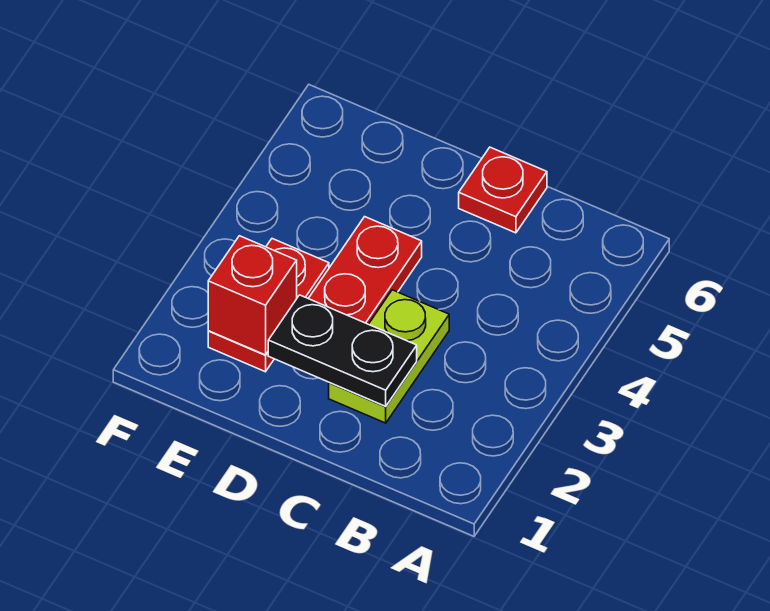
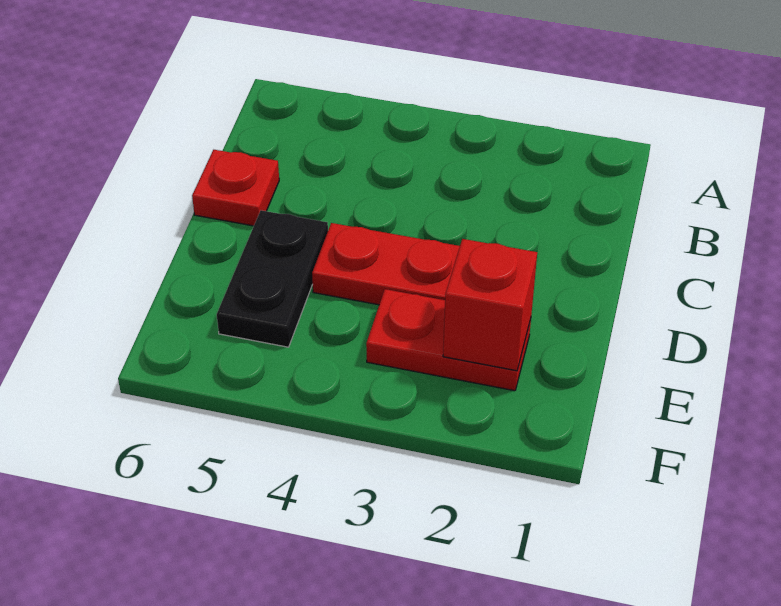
lime 1x2 plate [329,290,449,423] -> none
black 1x2 plate [268,295,417,406] -> black 1x2 plate moved to [217,210,328,347]

